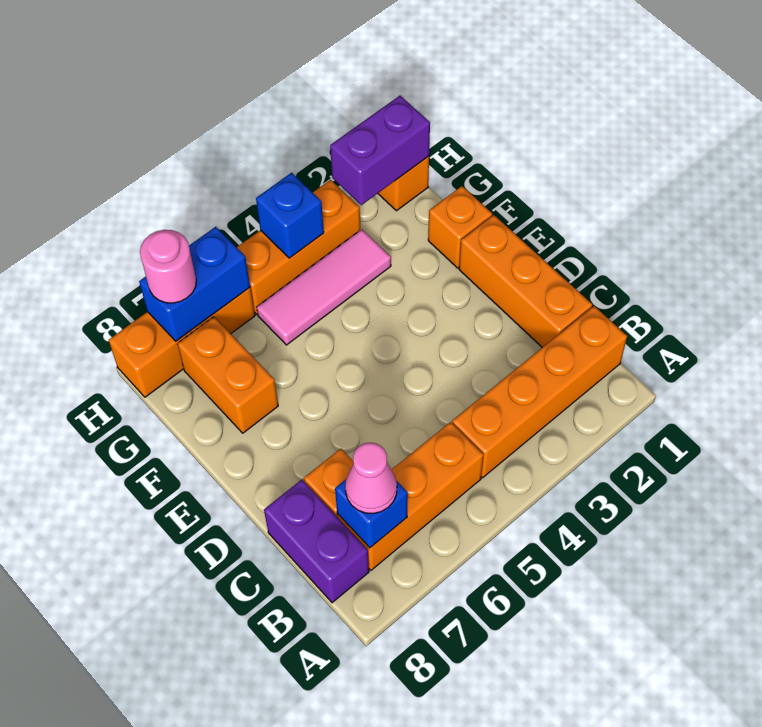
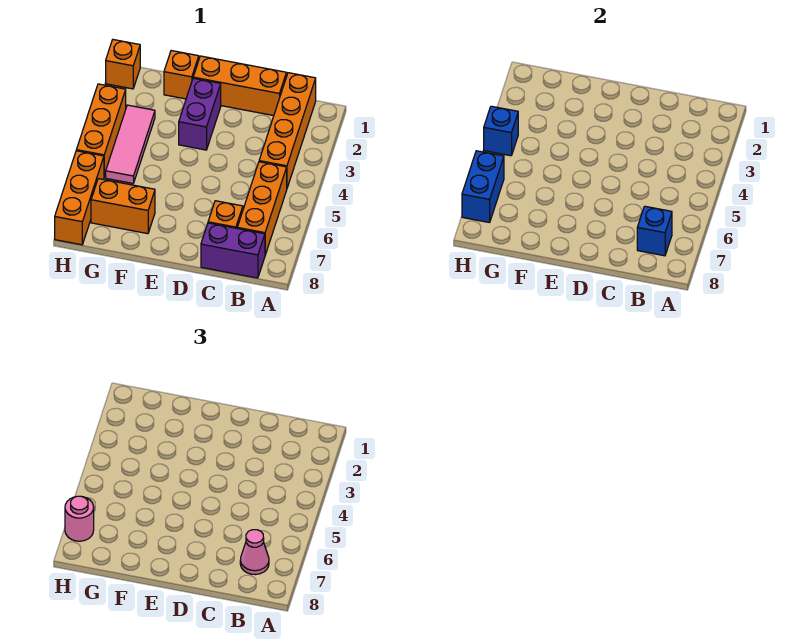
purple 1x2 brick [330,96,430,205] -> purple 1x2 brick moved to [179,78,221,150]

